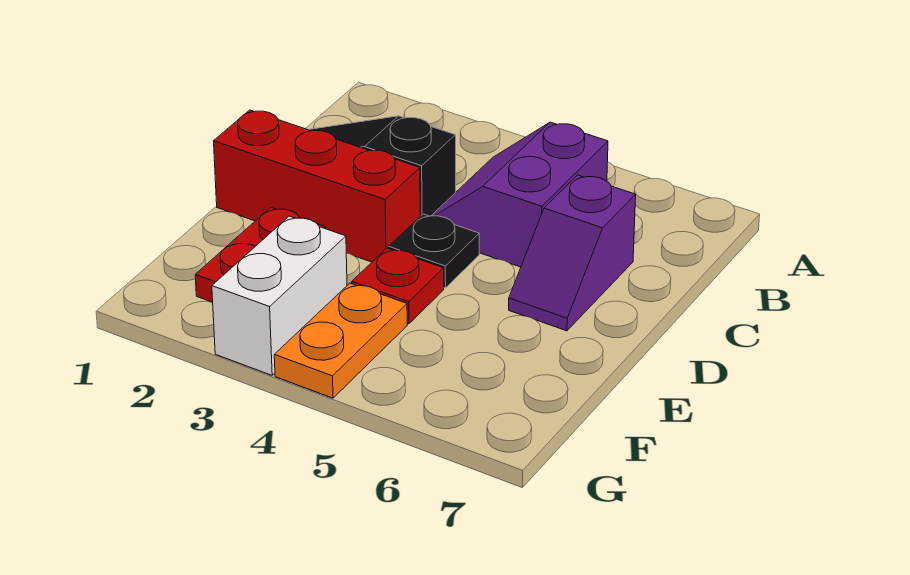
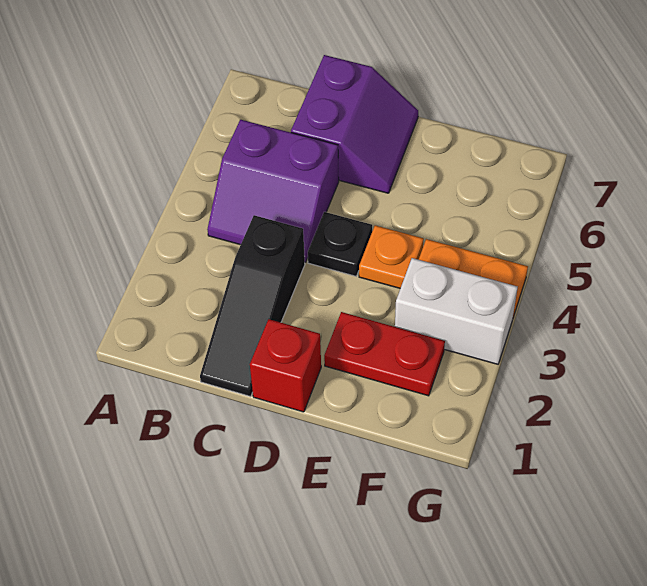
purple 1x2 slope [509,175,636,331] -> purple 2x2 slope [291,55,418,193]
red 1x3 brick [214,110,420,262] -> red 1x1 brick [250,319,321,412]
red 1x1 plate [352,248,444,324] -> orange 1x1 plate [359,225,424,288]

